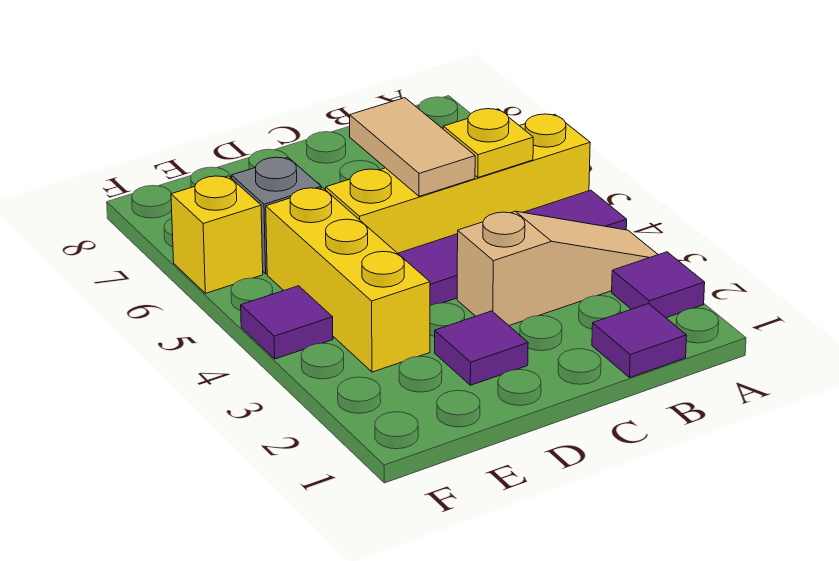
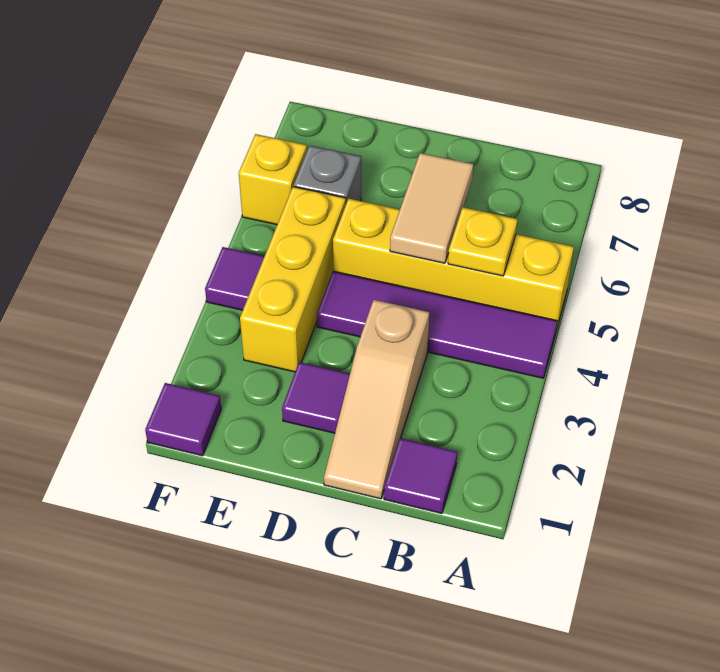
purple 1x1 tile [612,252,705,318] -> purple 1x1 tile moved to [145,383,221,456]
tan 1x3 slope [457,211,658,326] -> tan 1x3 slope turned to [324,300,429,499]

